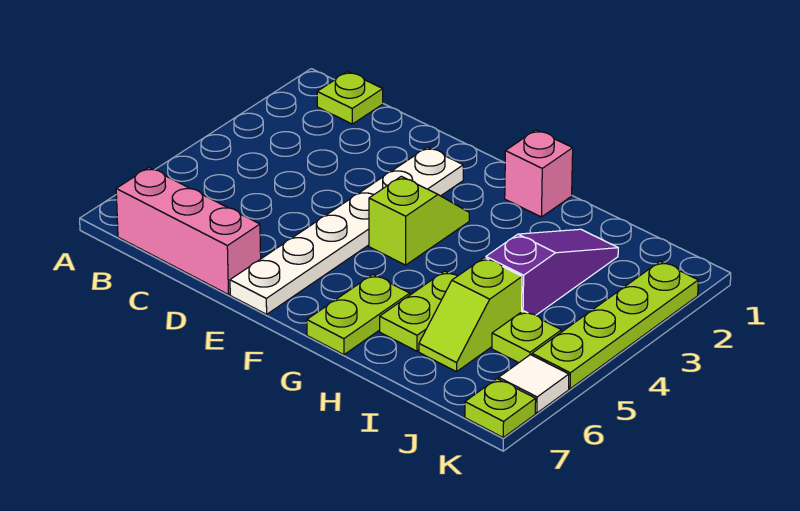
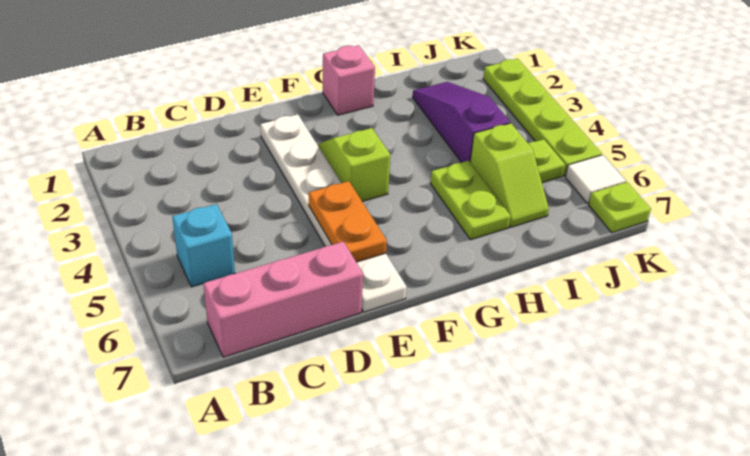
lime 1x1 plate [317,72,383,124] -> none
none -> cyan 1x1 brick [172,204,235,287]
none -> orange 1x2 plate [309,181,387,262]
lime 1x2 plate [307,274,410,355] -> none

